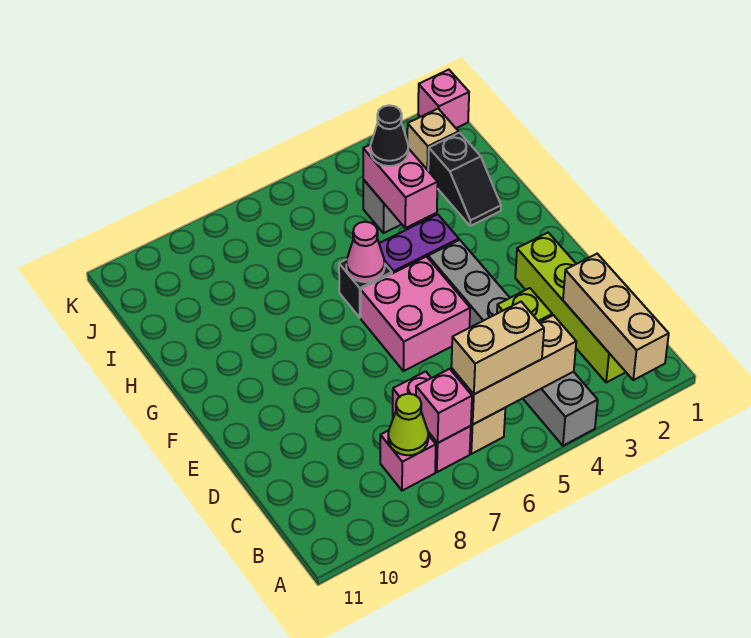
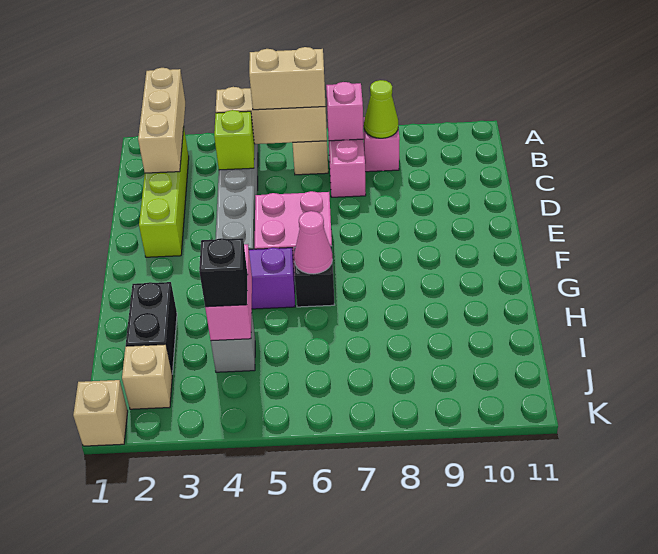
black 1x2 slope [428,133,501,226] -> black 1x2 brick [126,282,177,374]
black 1x1 cone [370,105,408,166] -> black 1x1 brick [199,238,248,307]
pink 1x1 brick [418,70,469,128] -> tan 1x1 brick [73,380,128,446]

